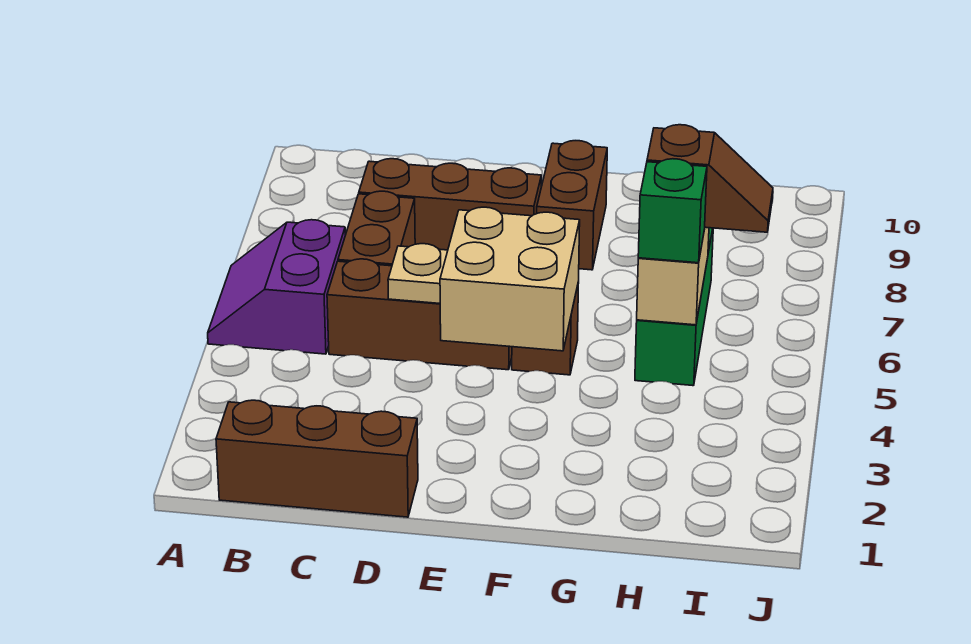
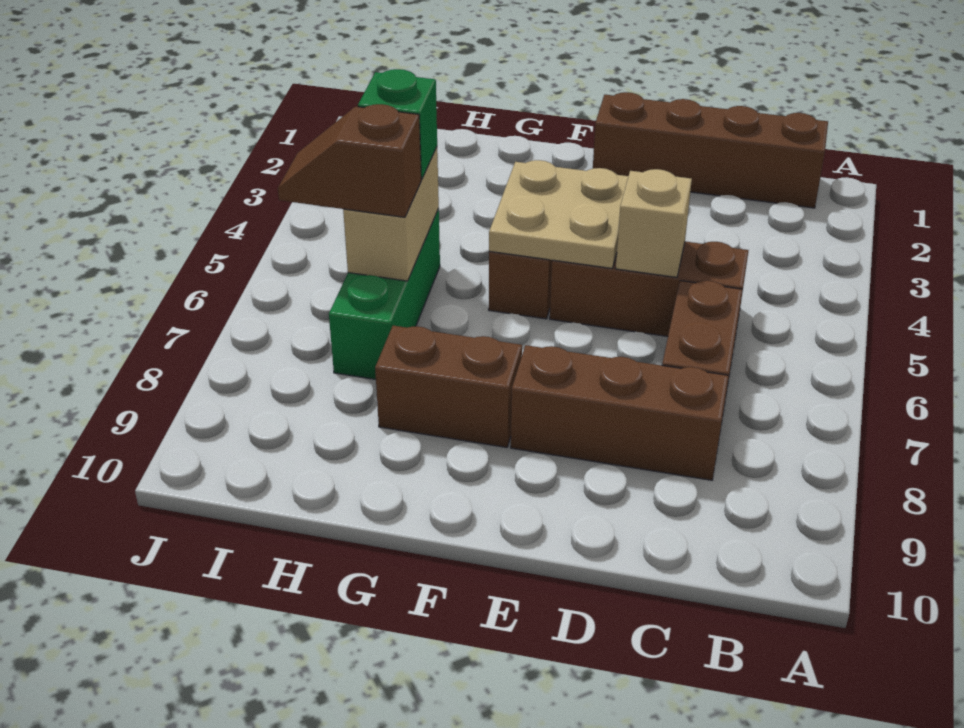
purple 2x2 slope [208,220,345,354] -> none
brown 1x3 brick [216,400,418,517] -> brown 1x4 brick [593,92,828,208]
tan 1x1 plate [388,244,448,303] -> tan 1x1 brick [616,169,692,277]
tan 2x2 brick [440,207,580,351] -> tan 2x2 plate [489,160,628,268]
brown 1x2 brick [537,141,607,270] -> brown 1x2 brick turned to [375,326,522,447]

